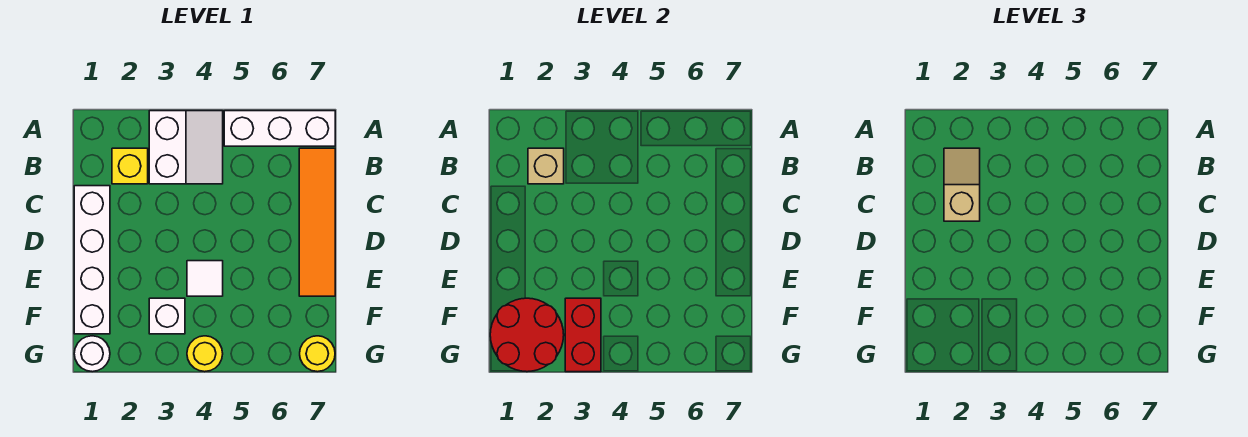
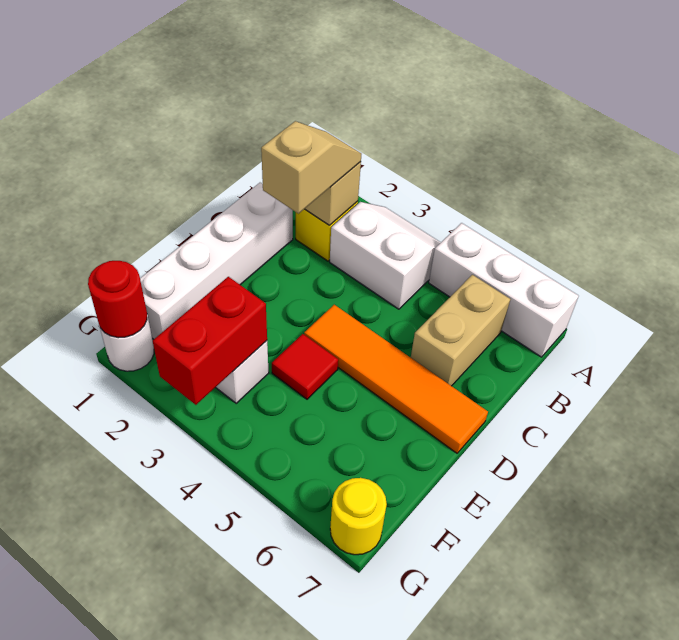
white 2x2 slope [149,111,223,184] -> white 2x2 slope turned to [330,202,441,309]
none -> tan 1x2 brick [411,275,510,386]
orange 1x4 tile [299,148,335,296] -> orange 1x4 tile turned to [304,305,488,453]
white 1x1 tile [187,261,223,296] -> red 1x1 tile [272,334,338,399]
red 2x2 round brick [490,298,564,372] -> red 1x1 round brick [88,261,147,338]
yellow 1x1 round brick [187,336,223,372] -> none

